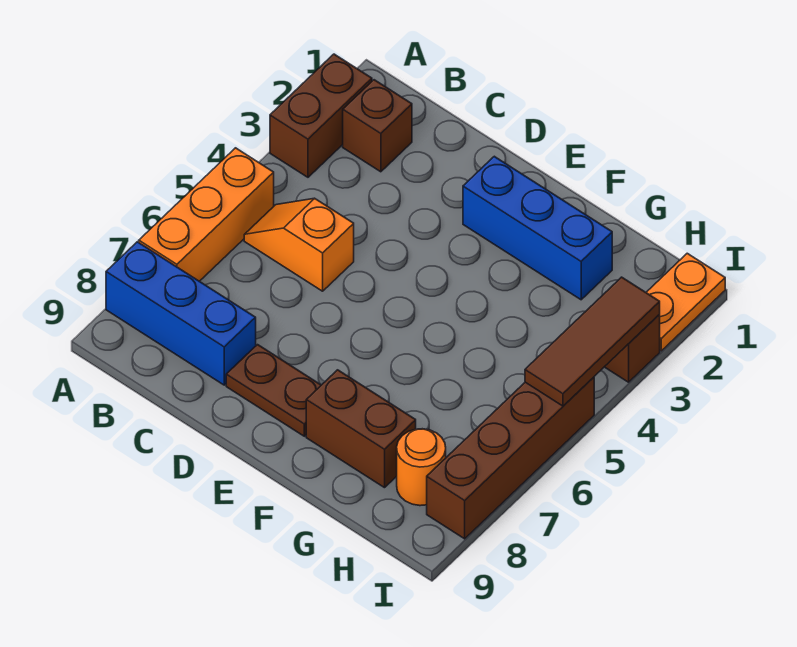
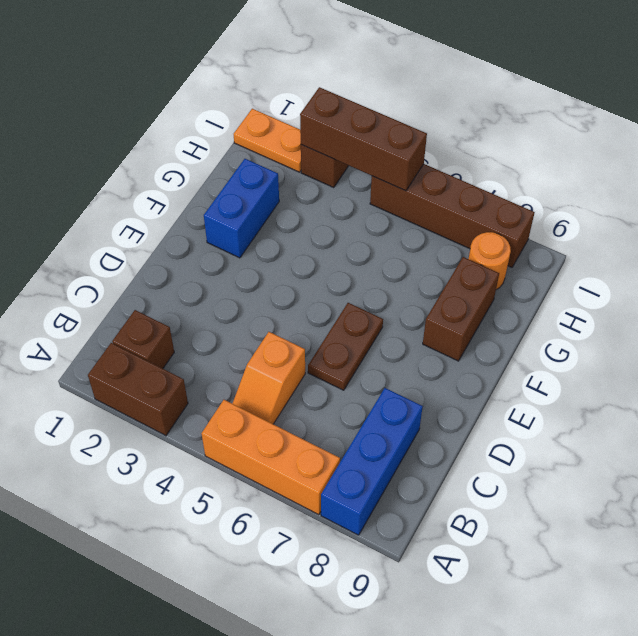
brown 1x2 plate [226,345,321,436] -> brown 1x2 plate moved to [308,303,383,390]
blue 1x3 brick [463,156,612,300] -> blue 1x2 brick [204,159,279,258]
brown 1x3 tile [525,277,660,406] -> brown 1x3 brick [300,87,427,191]

